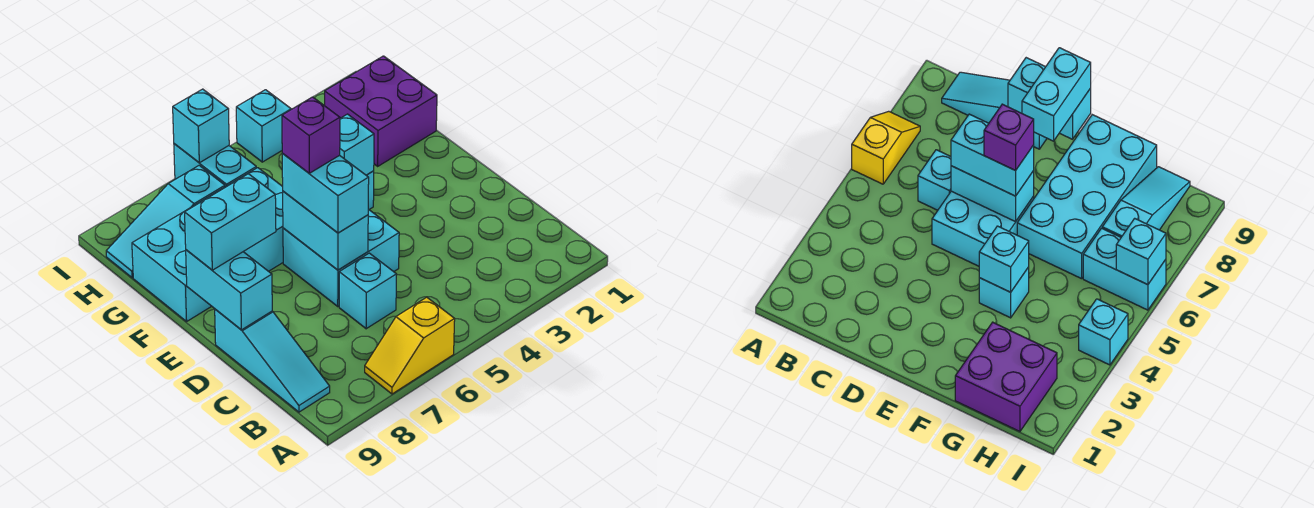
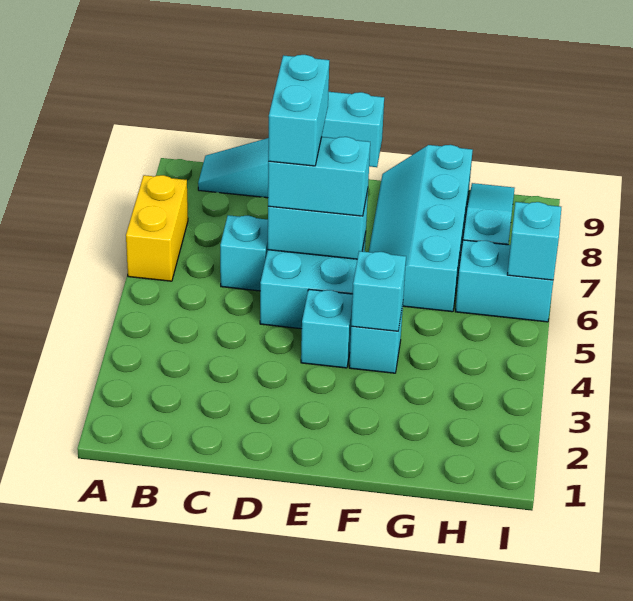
yellow 1x2 slope [365,297,455,394] -> yellow 1x2 brick [126,175,188,281]
purple 1x1 brick [282,97,340,173] -> none
cyan 1x2 brick [185,174,276,270] -> cyan 1x2 brick moved to [268,55,329,166]
cyan 2x4 brick [132,168,283,321] -> cyan 2x4 slope [369,145,473,312]
purple 2x2 brick [325,56,437,166] -> none
cyan 1x1 brick [236,90,291,162] -> cyan 1x1 brick moved to [301,289,353,368]

